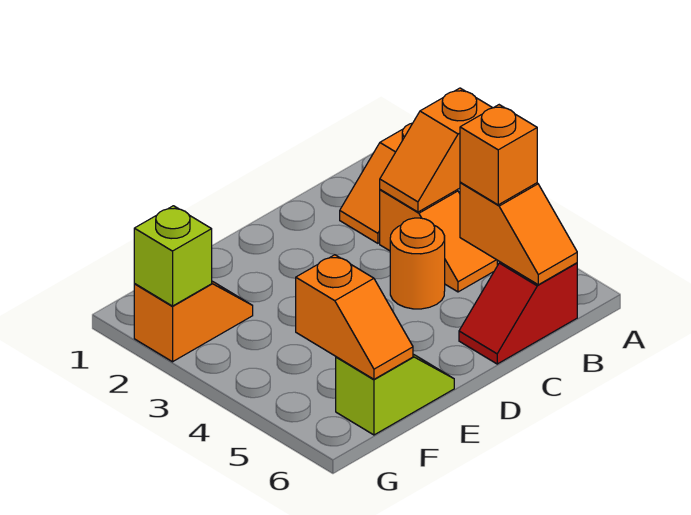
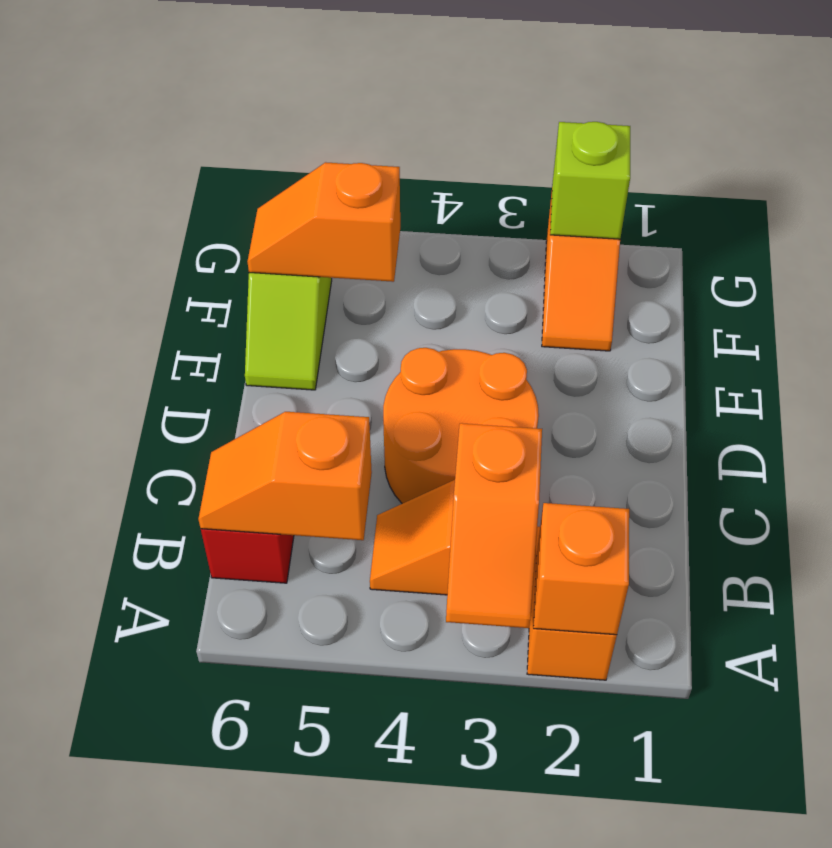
orange 1x2 slope [380,88,492,212] -> orange 1x2 slope turned to [446,423,542,628]
orange 1x1 brick [460,105,537,205] -> orange 1x1 brick moved to [533,503,629,635]
orange 1x1 round brick [390,218,445,309] -> orange 2x2 round brick [383,348,539,504]

